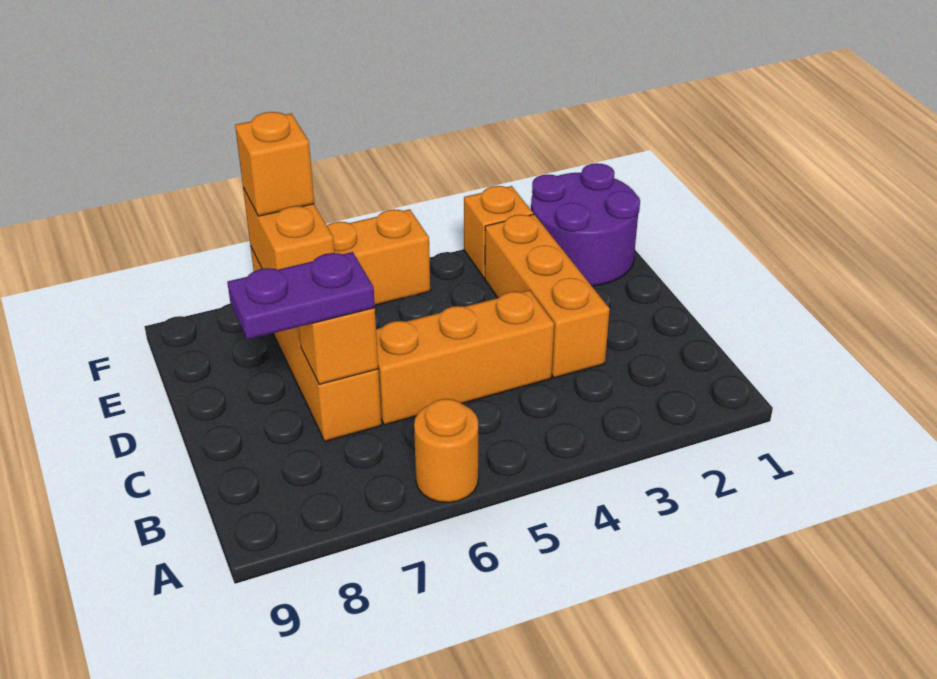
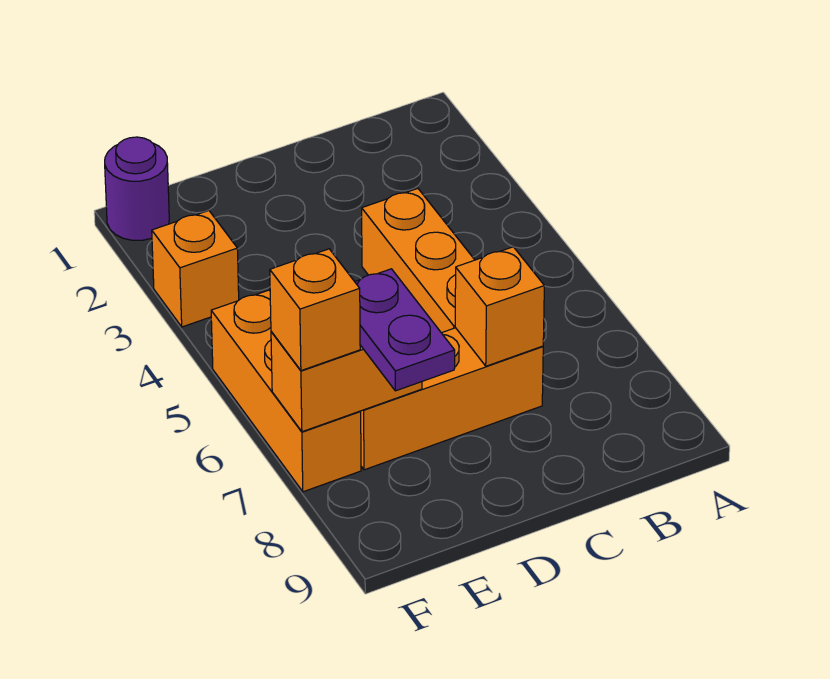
orange 1x1 round brick [414,399,478,503] -> none
orange 1x3 brick [485,214,610,378] -> none
purple 1x2 plate [227,252,375,340] -> purple 1x2 plate moved to [355,269,455,391]
purple 2x2 round brick [531,163,640,286] -> purple 1x1 round brick [105,137,169,240]

